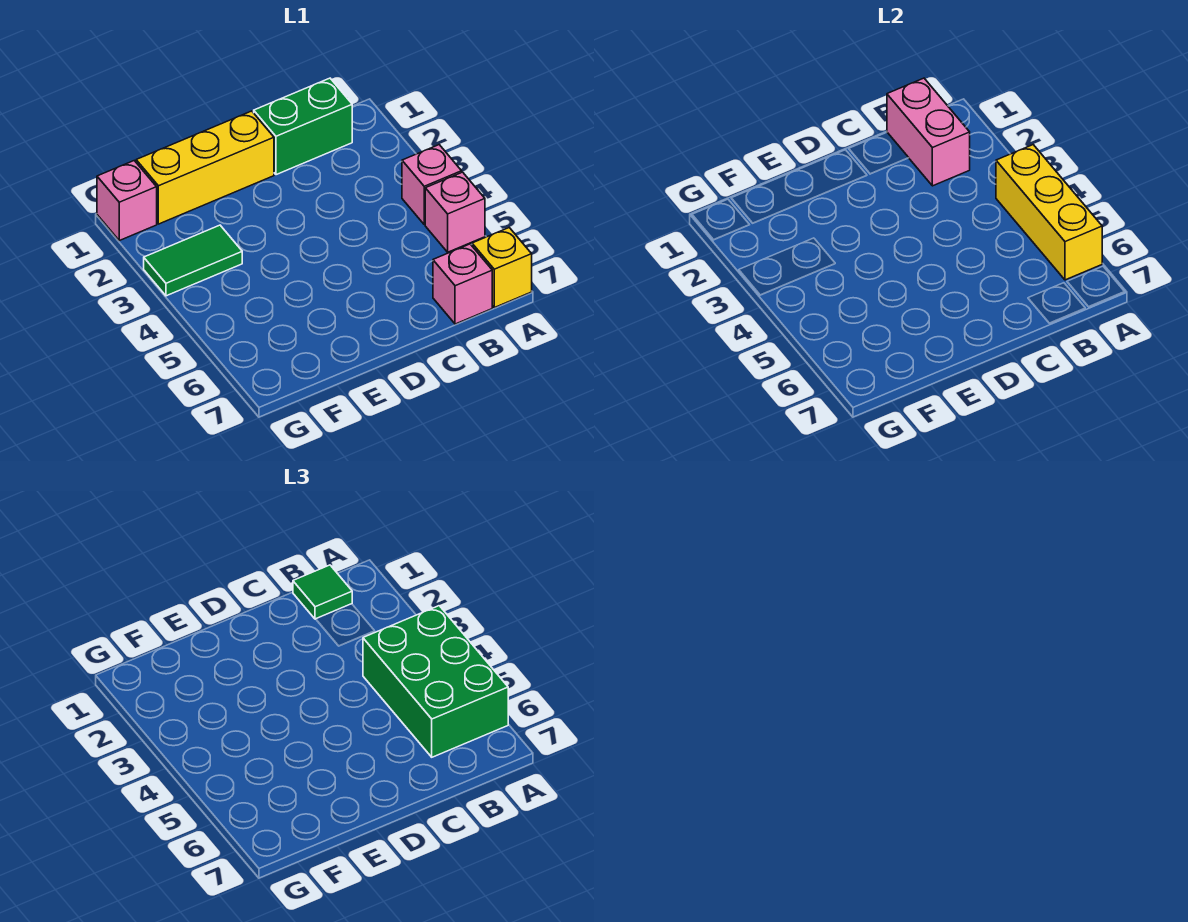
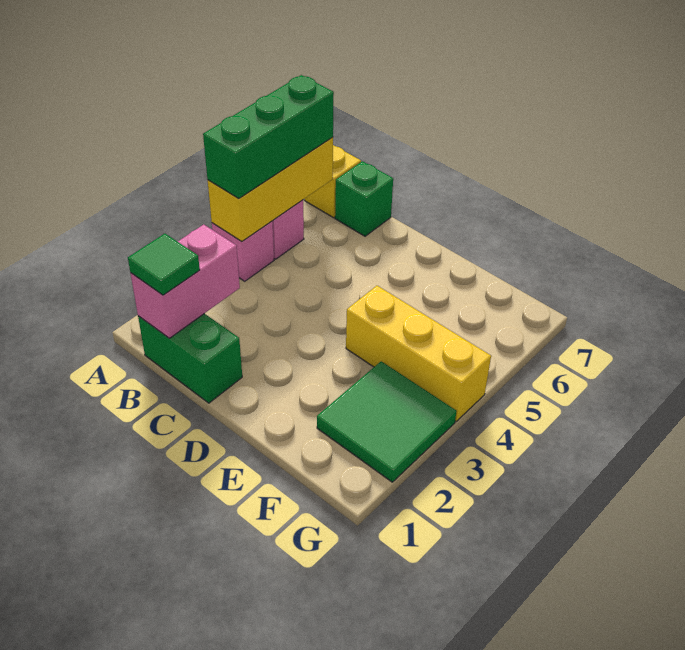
green 2x3 brick [363,606,508,757] -> green 1x3 brick [203,75,334,199]
pink 1x1 brick [433,244,492,324] -> green 1x1 brick [335,161,393,236]
yellow 1x3 brick [136,111,274,224] -> yellow 1x3 brick moved to [346,286,491,421]
green 1x2 tile [144,225,242,296] -> green 2x2 tile [317,361,457,482]
pink 1x1 brick [97,161,157,241] -> none

